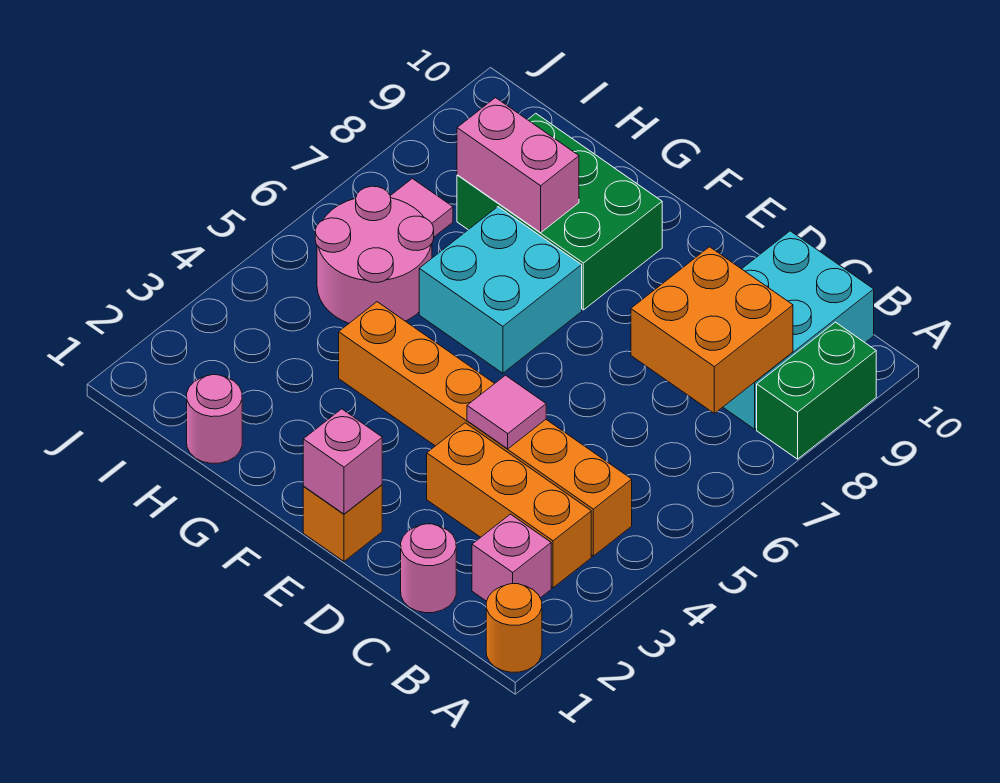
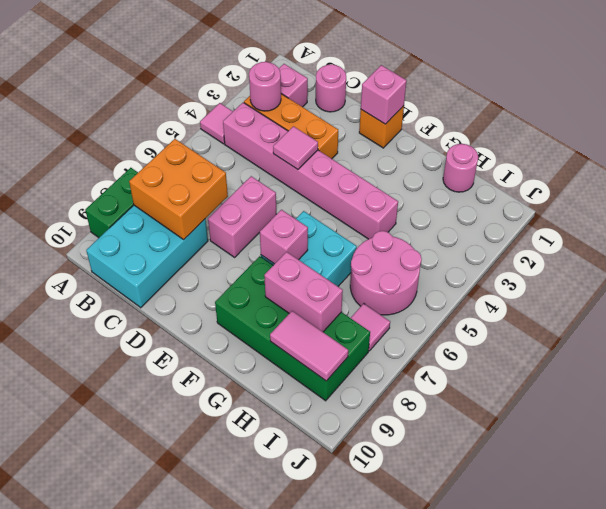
orange 1x1 round brick [486,584,542,672] -> none
none -> pink 1x1 tile [200,103,233,144]
none -> pink 1x1 round brick [249,62,281,111]
orange 1x6 brick [339,302,632,556] -> pink 1x6 brick [223,103,398,239]
none -> pink 1x2 brick [208,176,276,257]
none -> pink 1x1 brick [260,210,308,264]
green 2x3 brick [457,113,662,310] -> green 2x4 brick [215,256,370,401]
none -> pink 1x2 tile [270,311,348,381]

